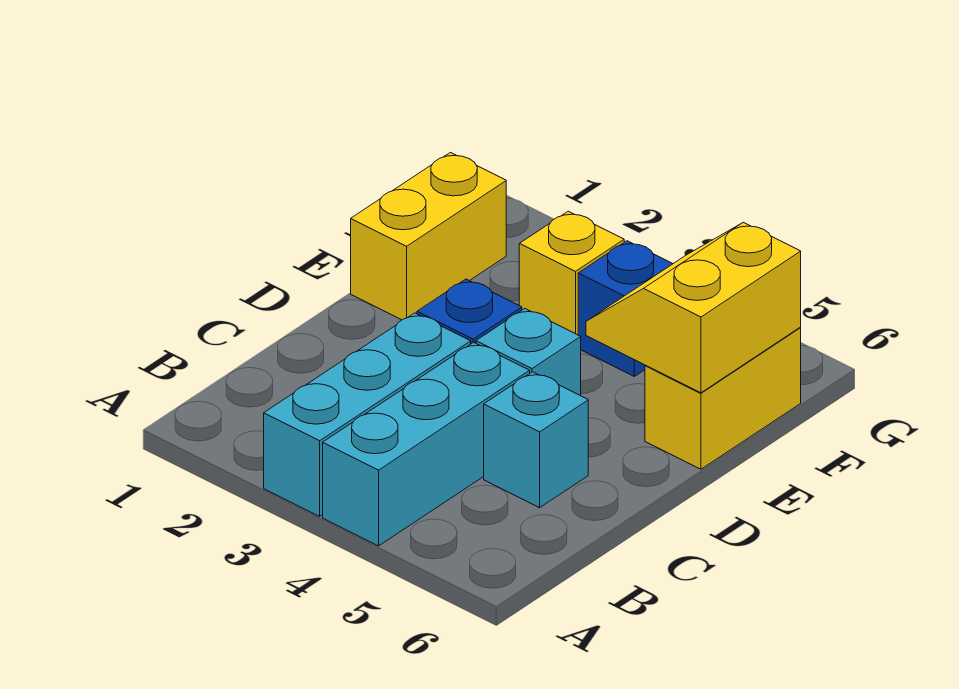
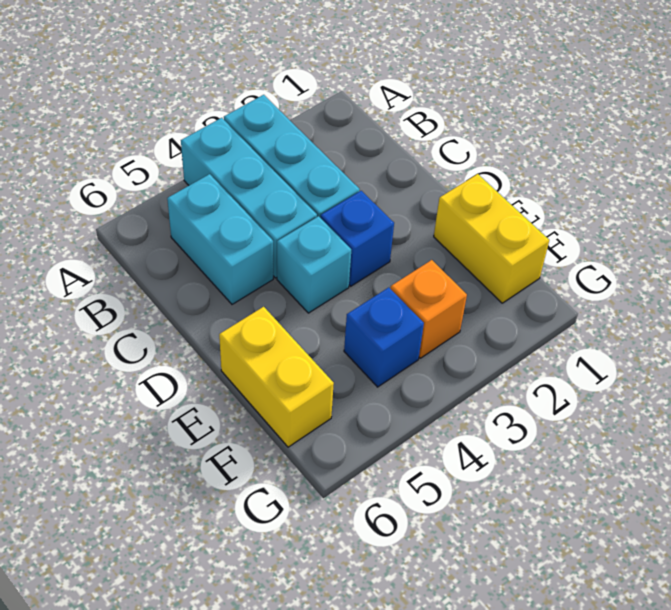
cyan 1x1 brick [484,372,588,508] -> cyan 1x2 brick [167,174,273,304]
yellow 2x2 slope [586,222,801,393] -> none
yellow 1x1 brick [519,211,624,335] -> orange 1x1 brick [391,260,467,358]

